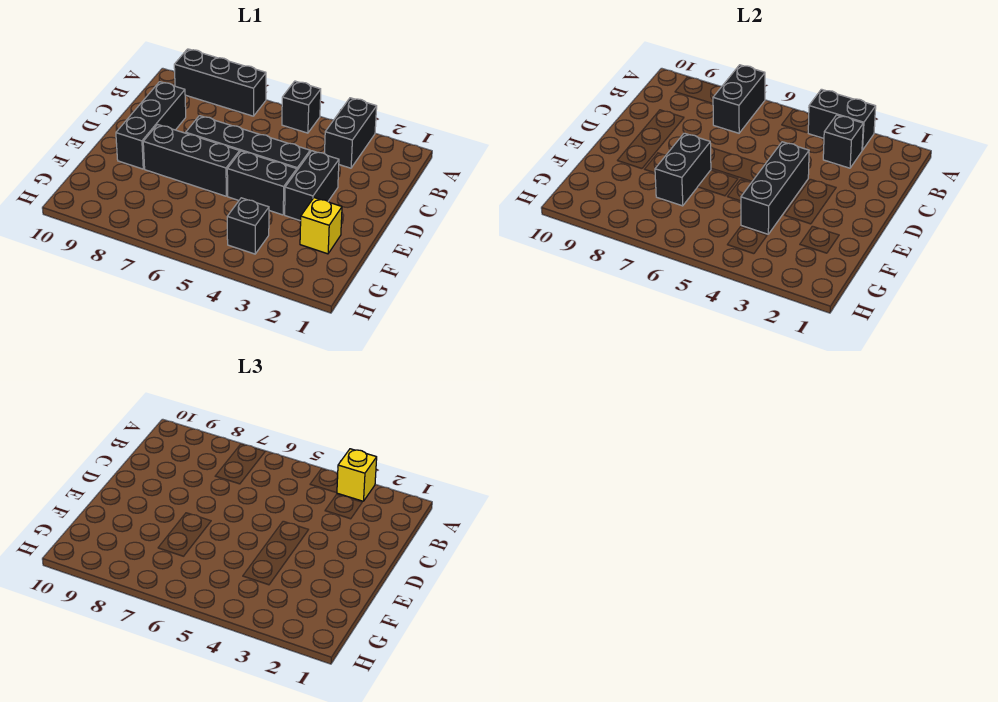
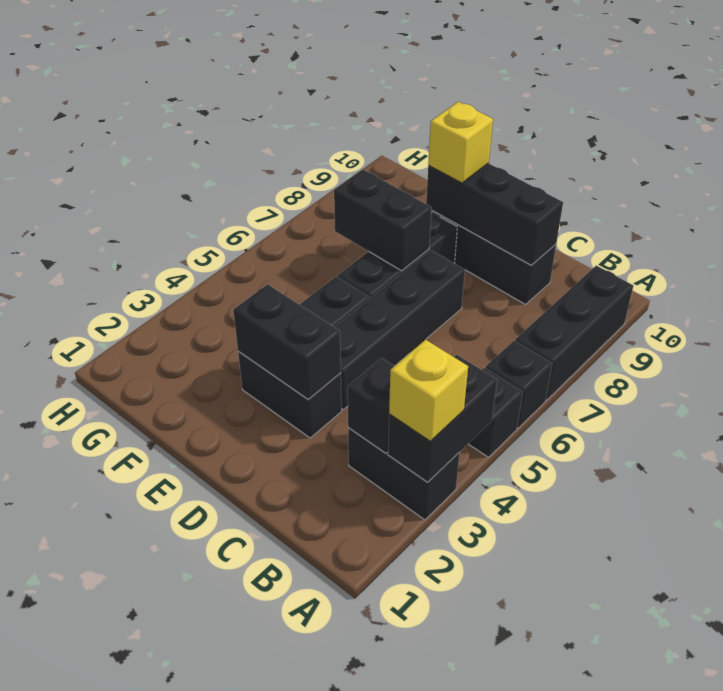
black 1x2 brick [713,65,765,133] -> black 1x2 brick moved to [233,284,341,399]
black 1x3 brick [741,142,809,234] -> black 1x3 brick moved to [426,163,563,265]
yellow 1x1 brick [300,198,342,254] -> yellow 1x1 brick moved to [428,102,493,183]
black 1x1 brick [227,198,269,254] -> black 1x1 brick moved to [486,341,552,428]

